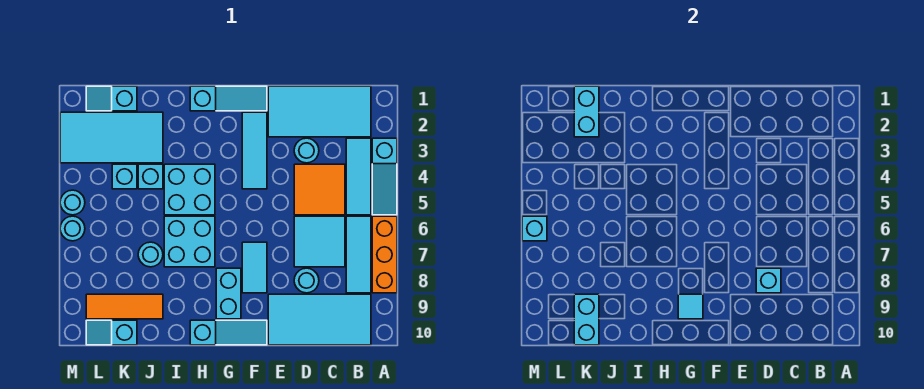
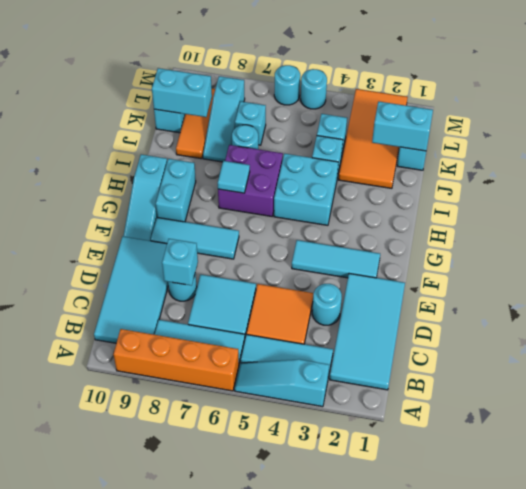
orange 1x3 brick [372,216,397,293] -> orange 1x4 brick [114,329,239,391]
cyan 1x3 slope [190,86,267,111] -> cyan 1x3 slope moved to [203,76,245,162]
cyan 1x2 tile [242,242,267,293] -> cyan 1x3 tile [151,217,239,259]
cyan 1x2 brick [216,268,241,319] -> cyan 1x2 brick turned to [156,159,196,222]
cyan 1x1 tile [678,294,703,319] -> cyan 1x1 tile moved to [218,161,250,193]
cyan 2x2 brick [164,216,215,267] -> purple 2x2 brick [218,145,283,216]
cyan 2x4 tile [60,112,163,163] -> orange 2x4 tile [338,89,408,188]
cyan 1x1 brick [522,216,547,241] -> cyan 1x1 brick moved to [235,101,266,145]

